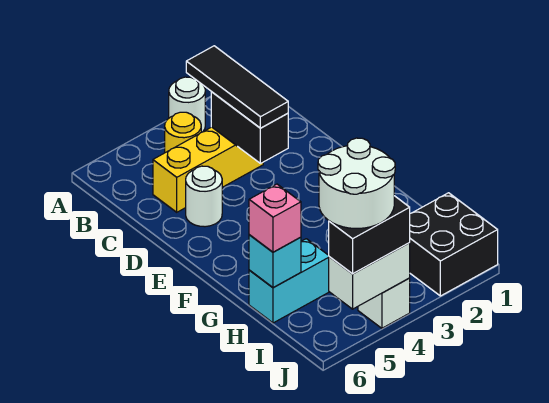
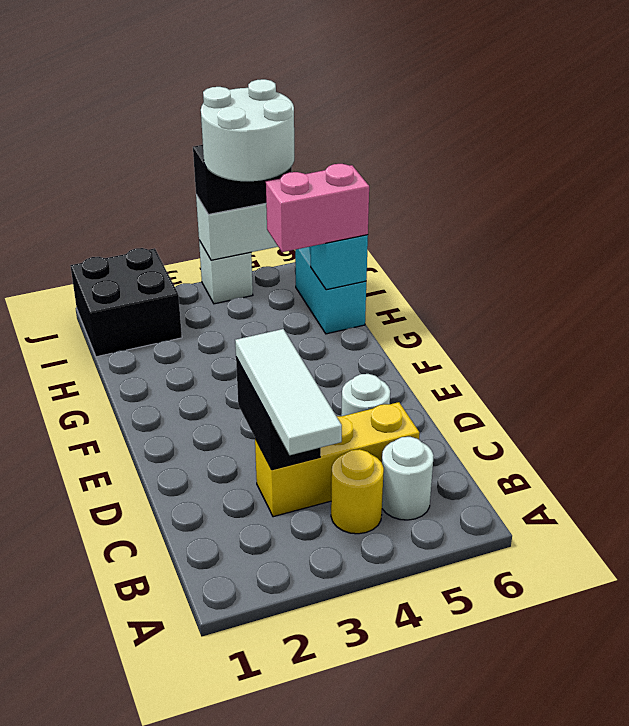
white 1x1 round brick [169,77,205,132] -> white 1x1 round brick moved to [382,437,434,520]
black 1x3 tile [186,46,288,128] -> white 1x3 tile [235,329,342,455]
cyan 1x2 brick [249,239,329,323] -> cyan 1x2 brick turned to [295,247,366,334]
pink 1x1 brick [249,184,301,252] -> pink 1x2 brick [266,164,369,252]

